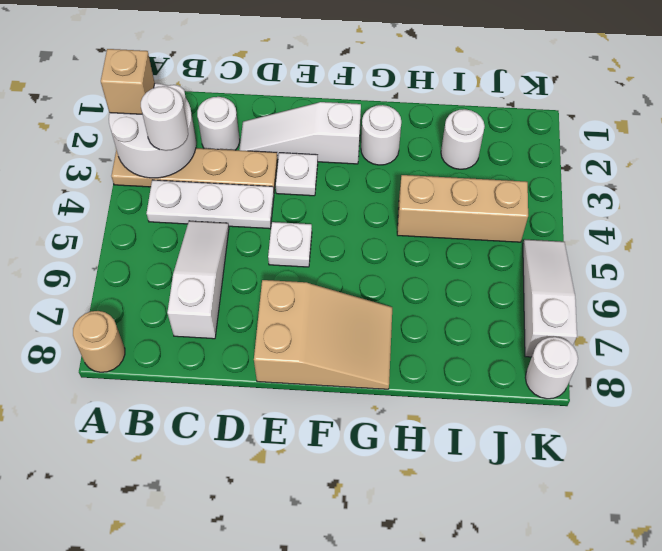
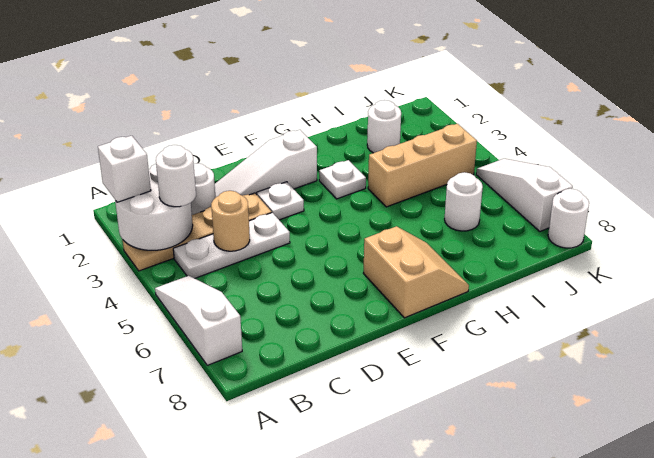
tan 1x1 brick [101,49,155,114] -> white 1x1 brick [98,136,151,202]
tan 1x1 round brick [73,311,125,372] -> tan 1x1 round brick moved to [211,191,250,251]
white 1x3 slope [167,221,229,339] -> white 1x3 slope moved to [155,276,242,365]
white 1x1 plate [268,222,312,267] -> white 1x1 plate moved to [319,160,366,199]
tan 2x3 slope [254,280,392,389] -> tan 2x2 slope [363,226,469,318]
white 1x1 round brick [361,105,401,165] -> white 1x1 round brick moved to [445,172,483,231]

